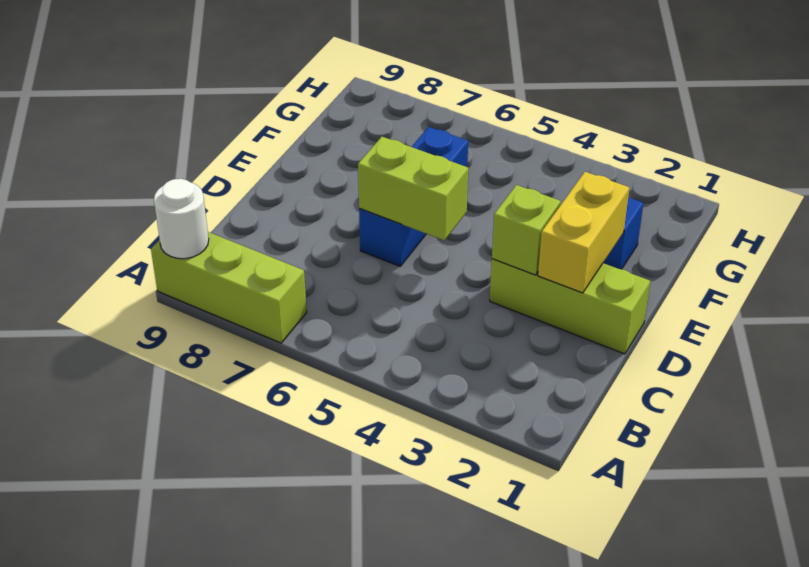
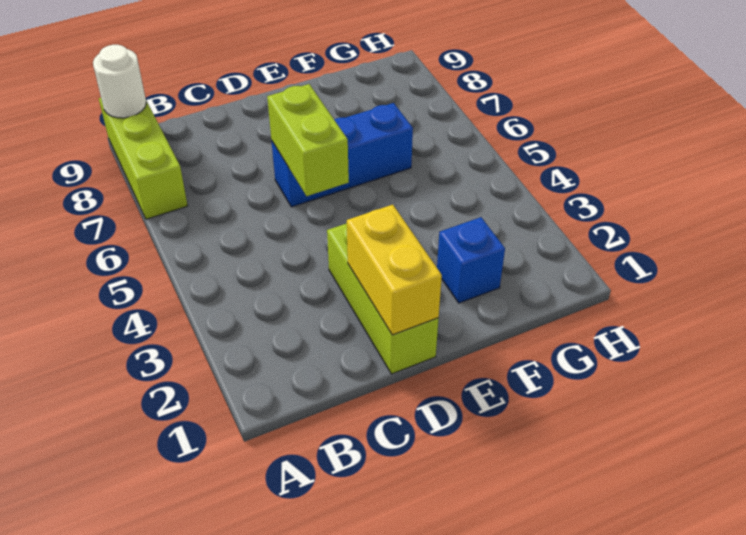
yellow 1x2 brick [538,172,629,293] -> yellow 1x2 brick turned to [347,205,442,335]
lime 1x1 brick [492,185,561,275] -> none

